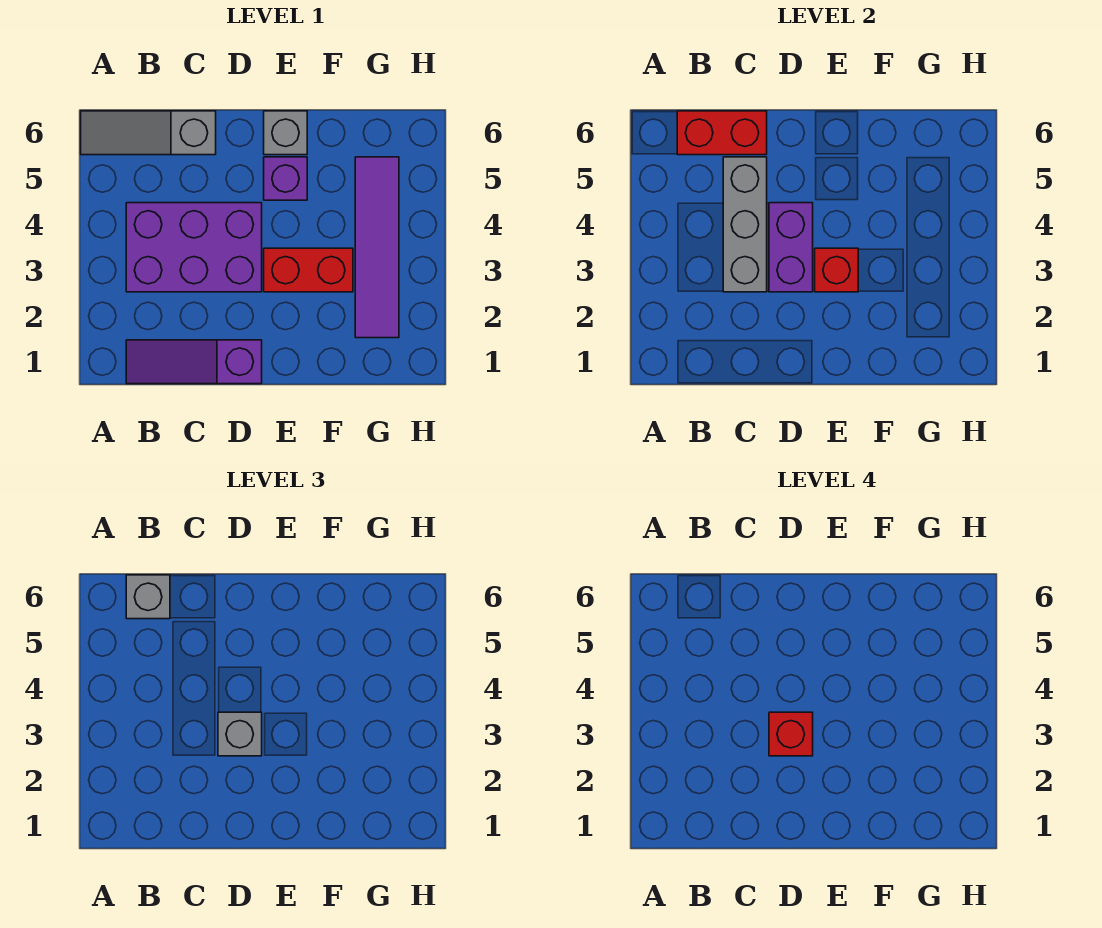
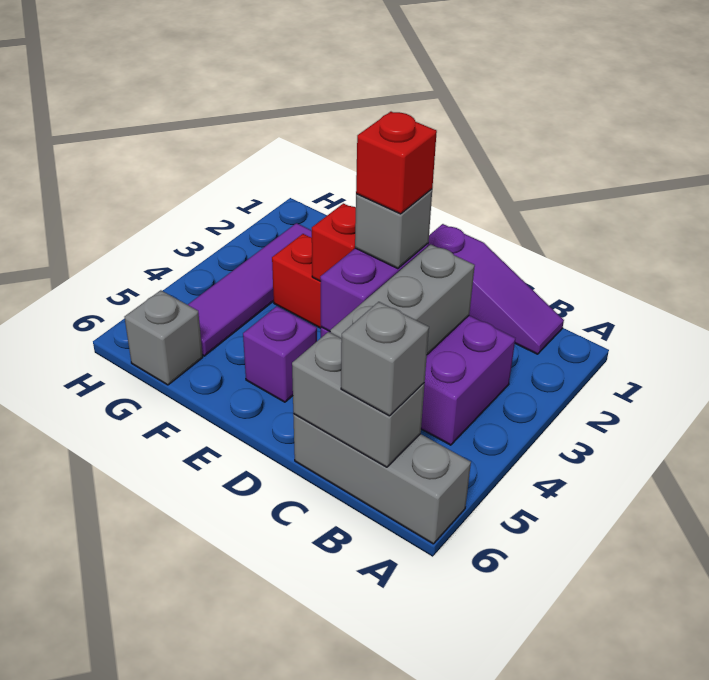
grey 1x3 slope [81,111,216,155] -> grey 1x3 brick [293,414,471,544]
red 1x2 brick [677,111,767,155] -> grey 1x2 brick [292,332,425,467]
grey 1x1 brick [264,111,307,155] -> grey 1x1 brick moved to [125,290,203,385]

